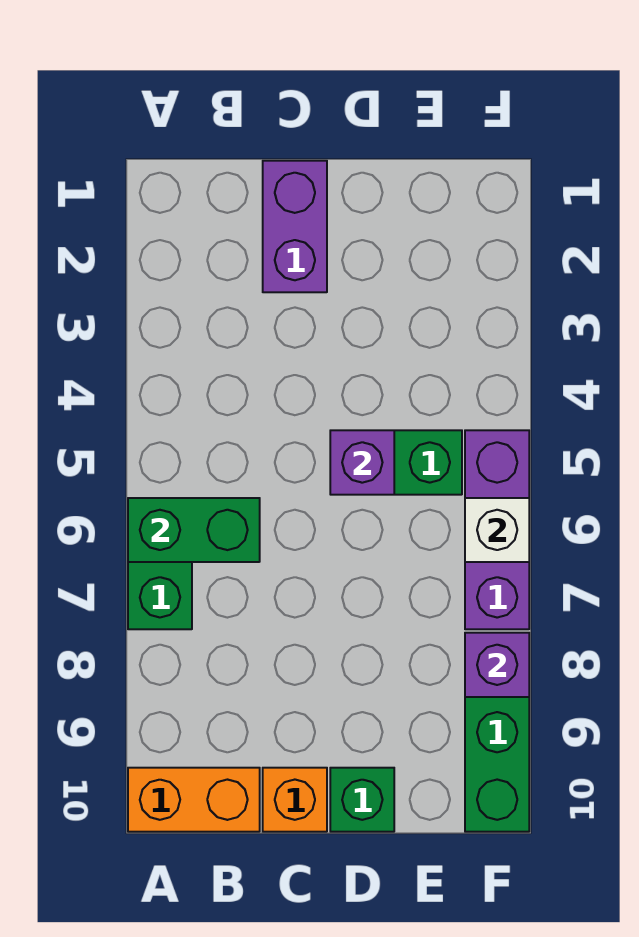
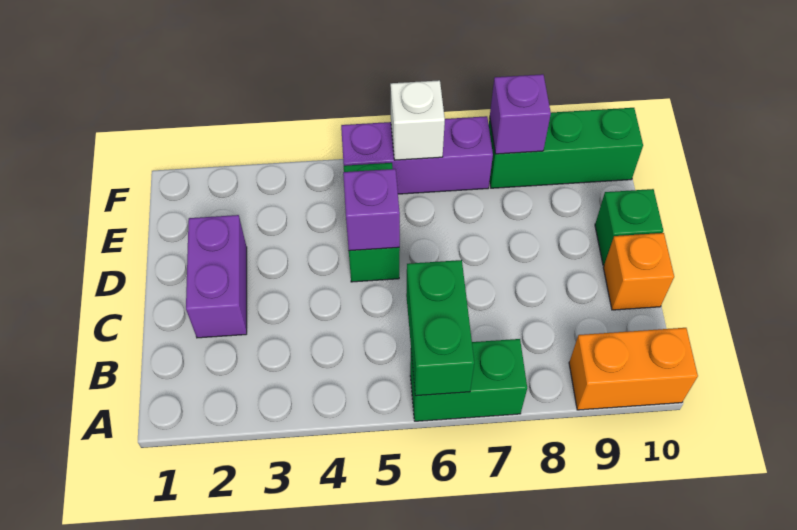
orange 1x2 brick [128,768,260,832] -> orange 1x2 brick turned to [569,328,698,410]
purple 1x2 brick [263,161,327,292] -> purple 1x2 brick turned to [186,215,247,338]

